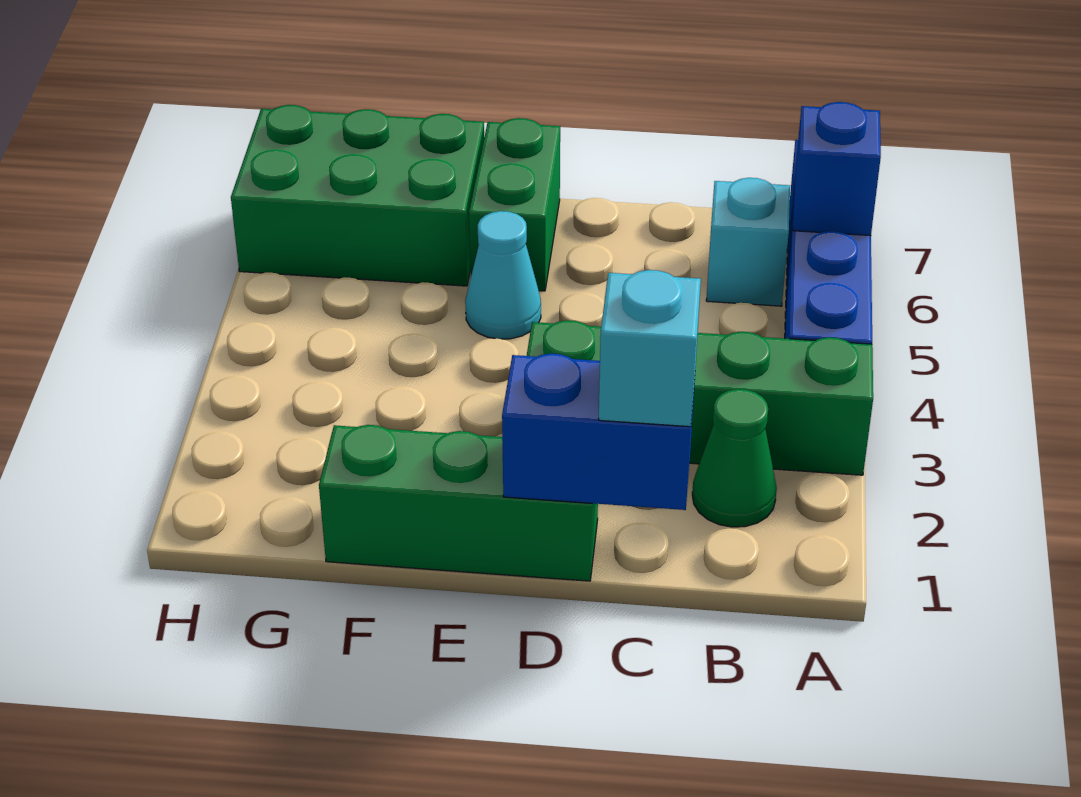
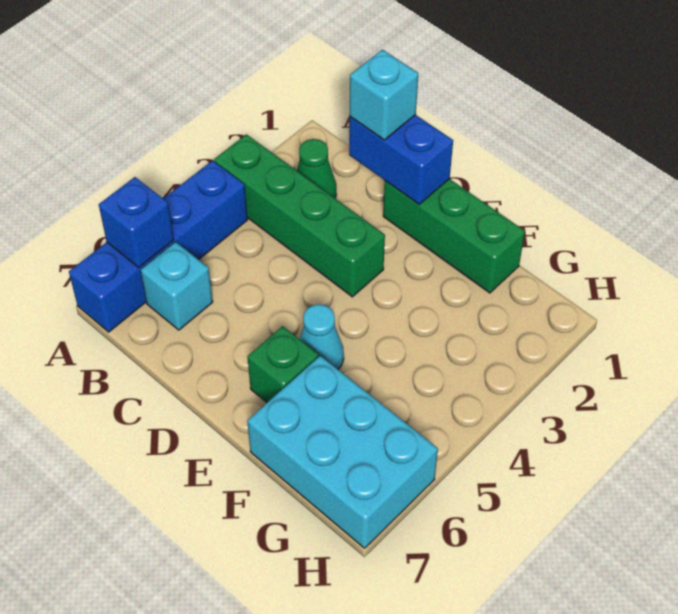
green 1x2 brick [469,118,560,291] -> green 1x1 brick [248,326,318,402]
green 2x3 brick [231,105,484,286] -> cyan 2x3 brick [247,356,438,548]

